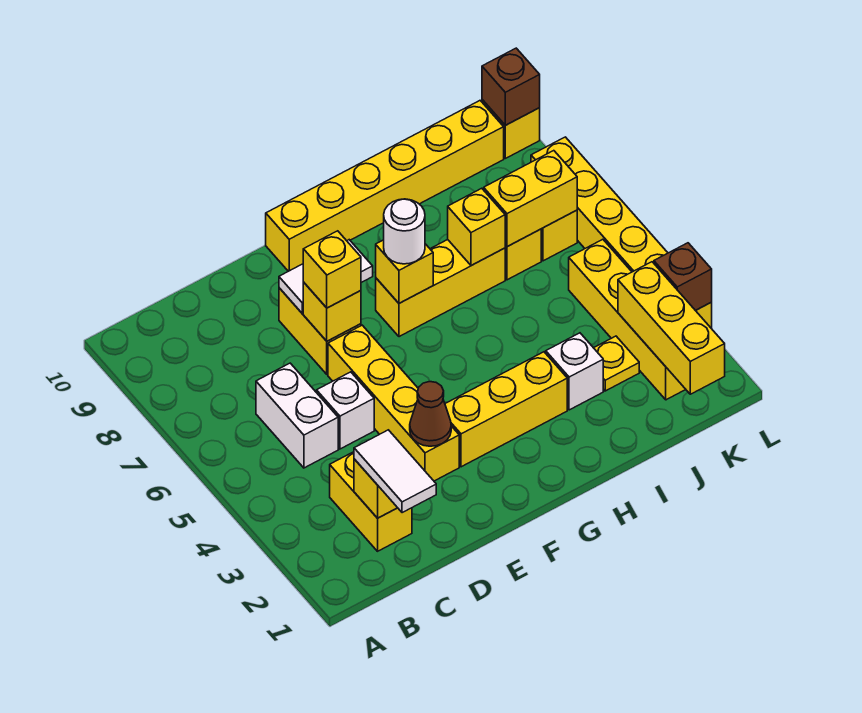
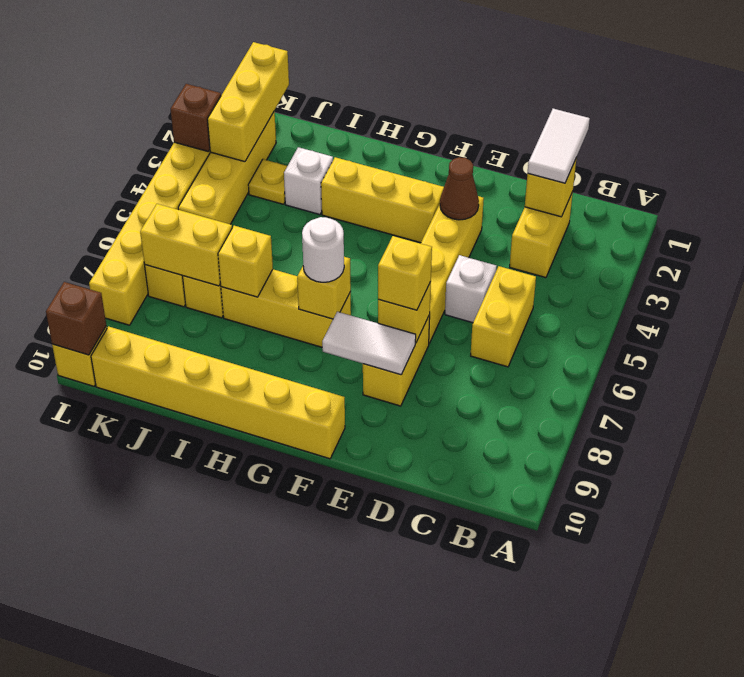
white 1x2 brick [256,363,338,468] -> yellow 1x2 brick [471,266,536,367]

